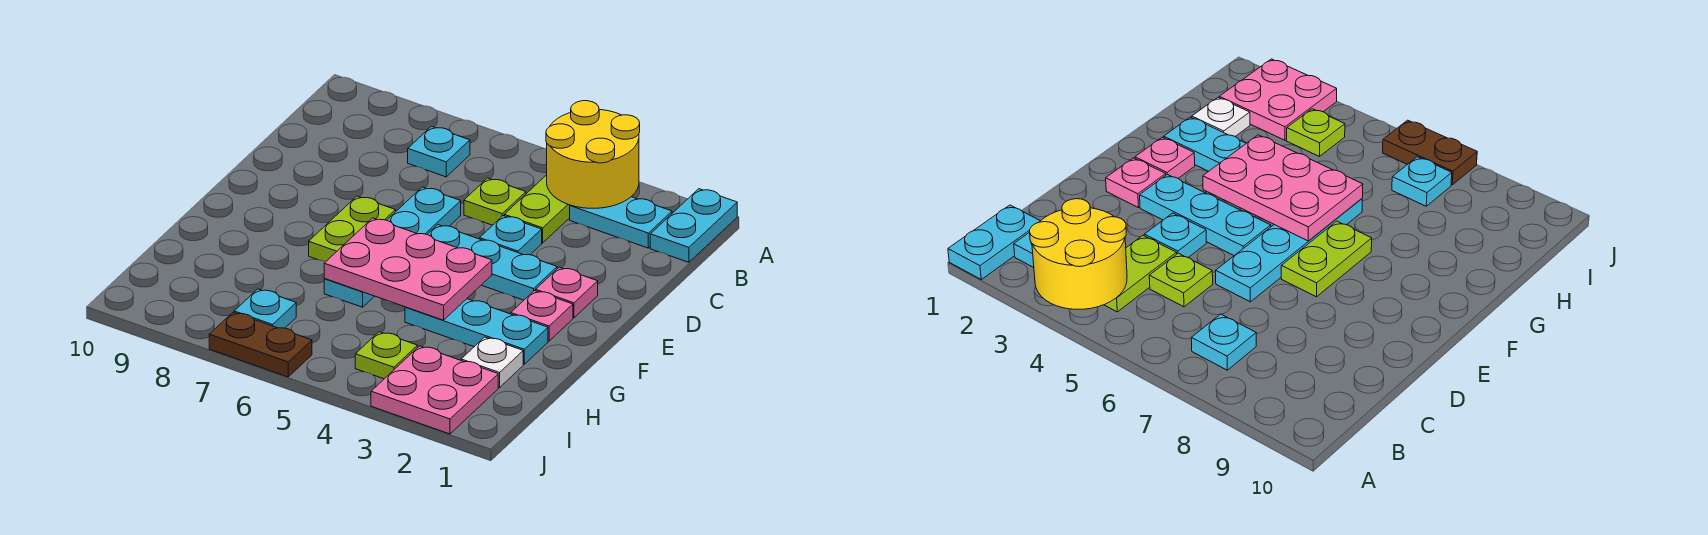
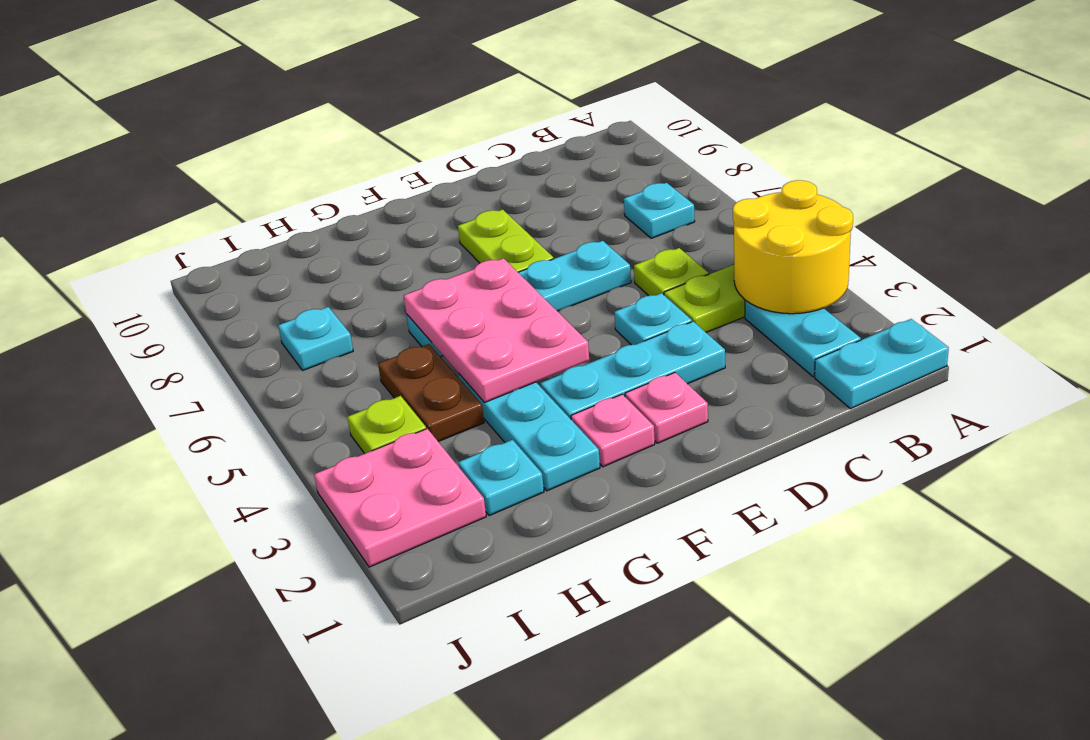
cyan 1x3 plate [427,225,557,300] -> cyan 1x3 plate turned to [540,321,725,419]
lime 1x2 plate [309,196,396,262] -> lime 1x2 plate turned to [458,209,554,272]
white 1x1 plate [461,337,523,388] -> cyan 1x1 plate [458,440,544,516]
brown 1x2 plate [209,312,312,377] -> brown 1x2 plate moved to [378,344,484,442]

